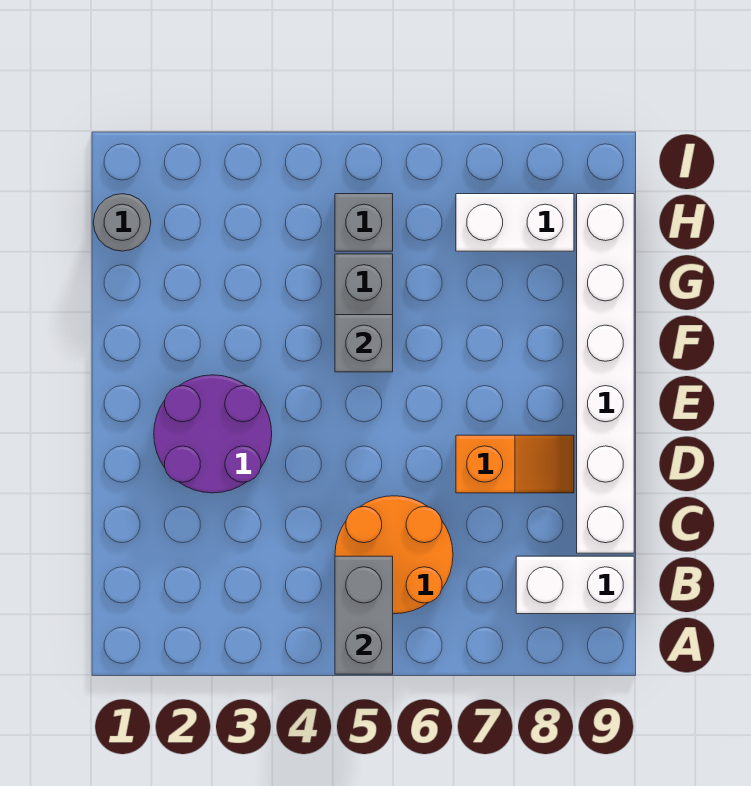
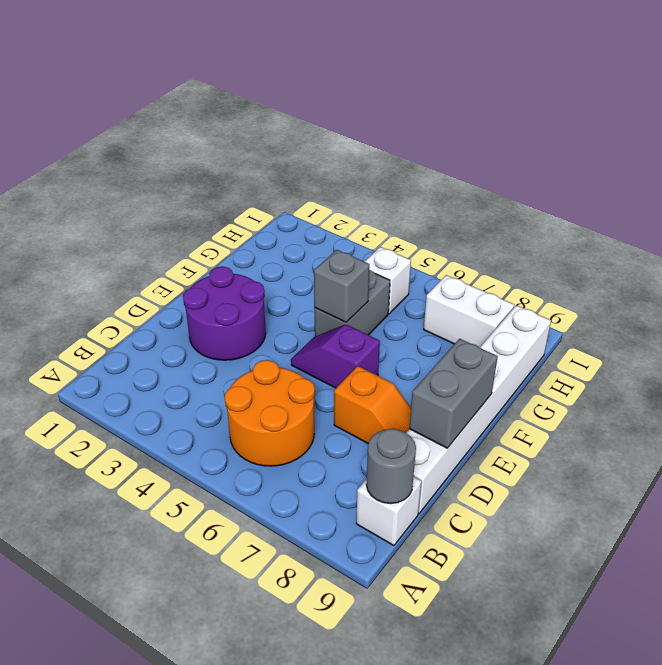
grey 1x2 brick [335,556,393,674] -> grey 1x2 brick moved to [409,339,498,448]
white 1x2 brick [516,556,634,614] -> white 1x1 brick [356,476,421,546]
none -> purple 1x2 slope [291,325,380,388]
grey 1x1 round brick [93,194,151,251] -> grey 1x1 round brick moved to [366,429,416,504]
grey 1x1 brick [335,194,393,251] -> white 1x1 brick [364,247,411,314]

